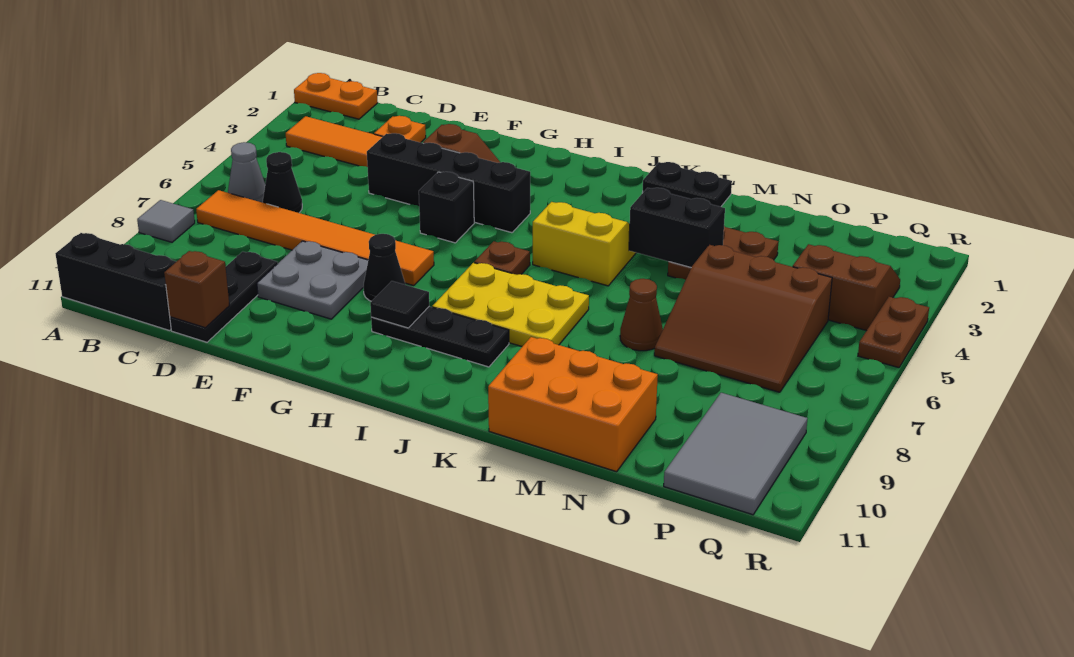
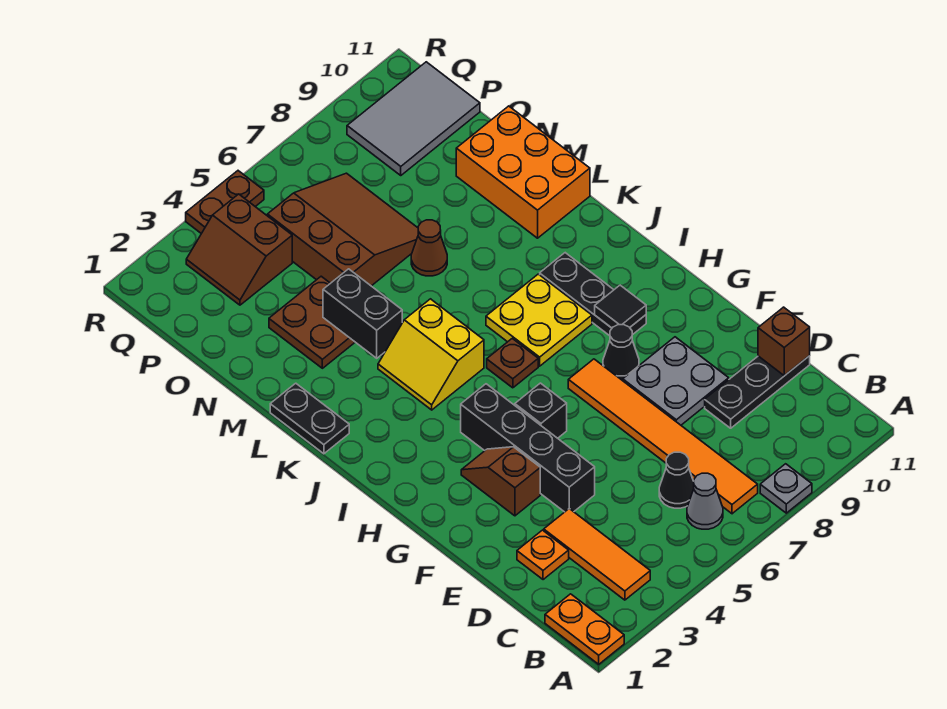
grey 1x1 tile [137,200,195,242] -> grey 1x1 plate [760,464,812,513]
black 1x3 brick [56,233,176,331] -> none
yellow 2x3 plate [432,263,589,347] -> yellow 2x2 plate [486,274,592,366]

